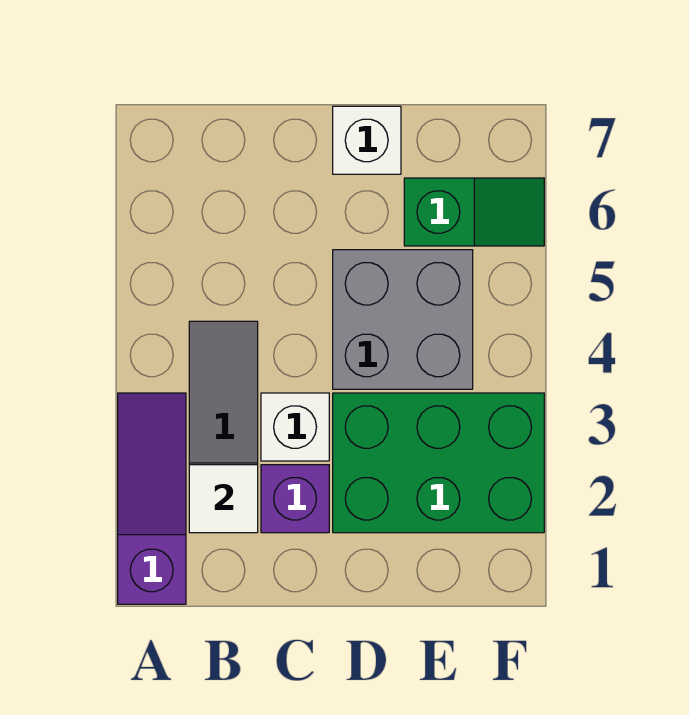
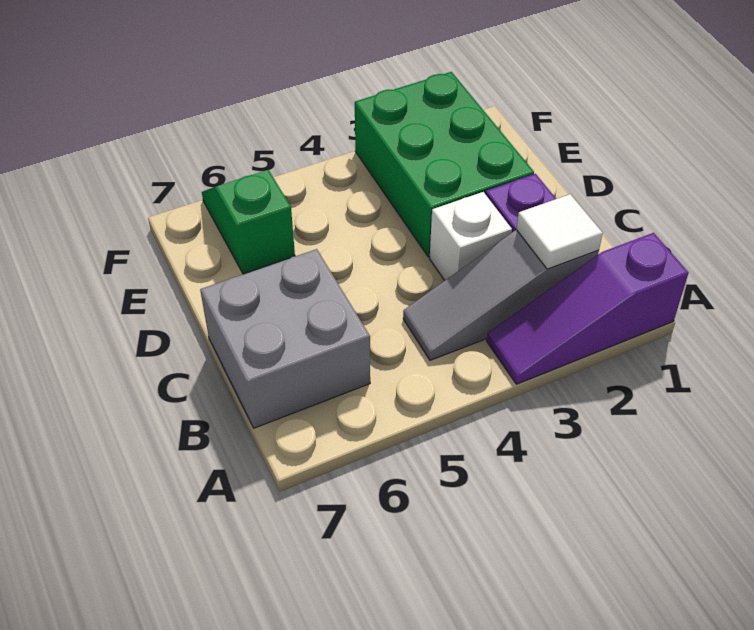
grey 2x2 brick [333,250,473,389] -> grey 2x2 brick moved to [200,249,370,428]
white 1x1 brick [333,106,401,174] -> none

